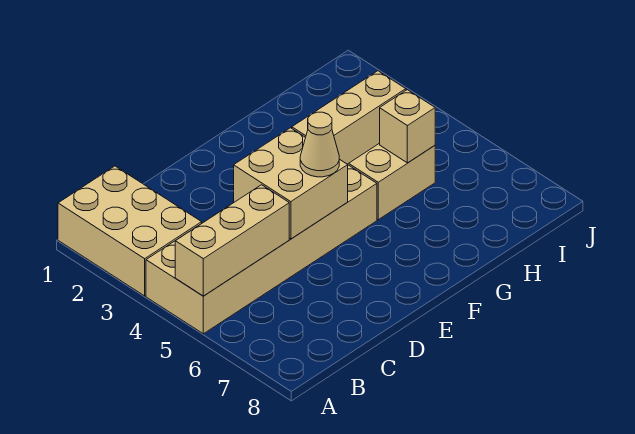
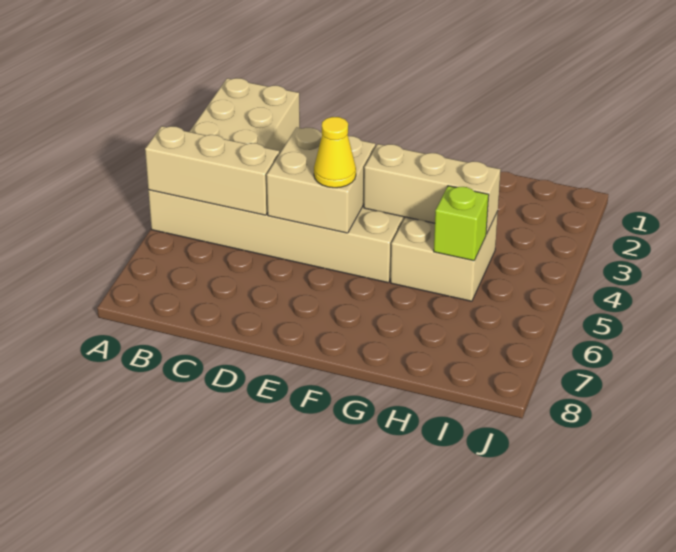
tan 1x1 cone [300,112,339,177] -> yellow 1x1 cone [314,117,356,188]
tan 1x1 brick [380,90,435,163] -> lime 1x1 brick [434,186,489,261]

